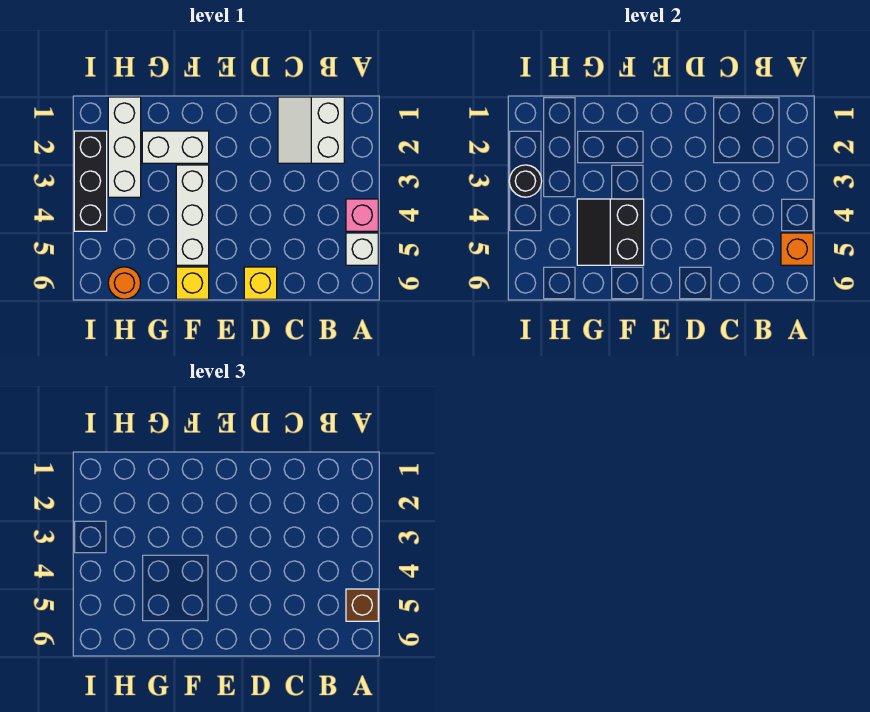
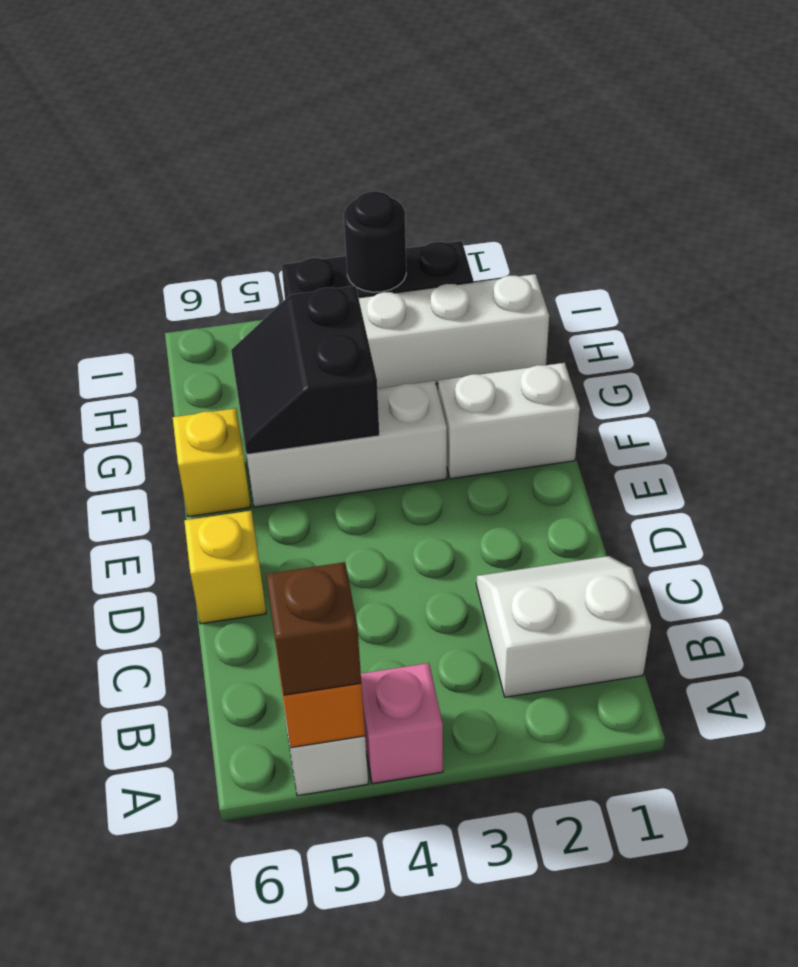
white 1x2 brick [142,131,209,163] -> white 1x2 brick turned to [438,363,580,479]
black 2x2 slope [577,199,644,265] -> black 2x2 slope turned to [231,286,379,454]
orange 1x1 round brick [108,267,141,299] -> none

